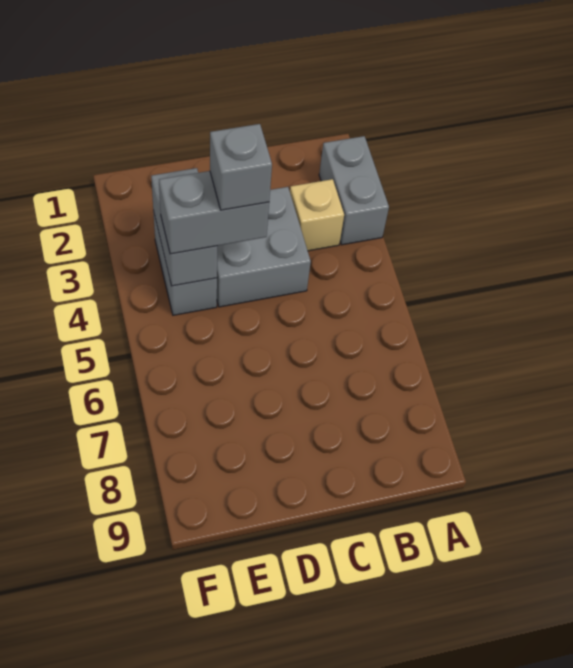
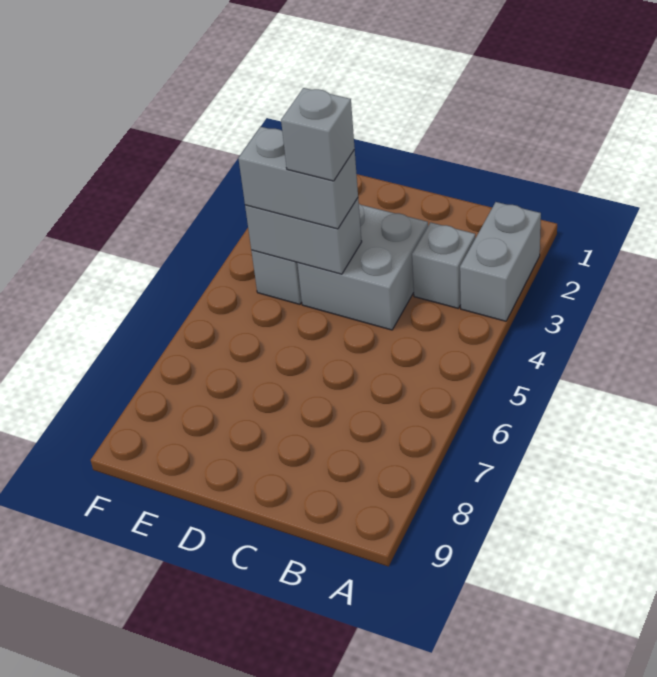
tan 1x1 brick [290,179,344,251] -> grey 1x1 brick [412,222,475,308]
grey 1x2 brick [151,168,217,286] -> grey 1x2 brick turned to [245,198,362,274]

